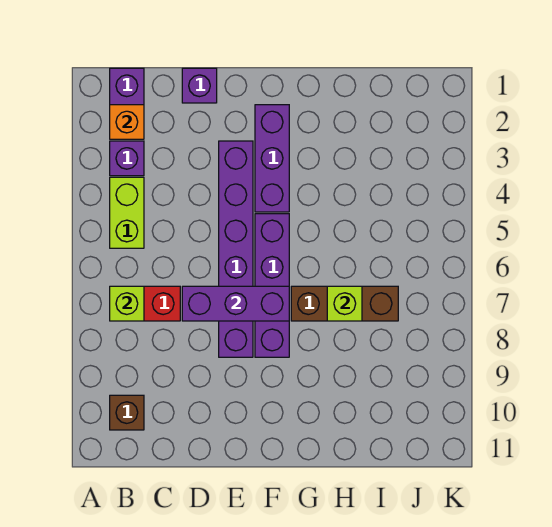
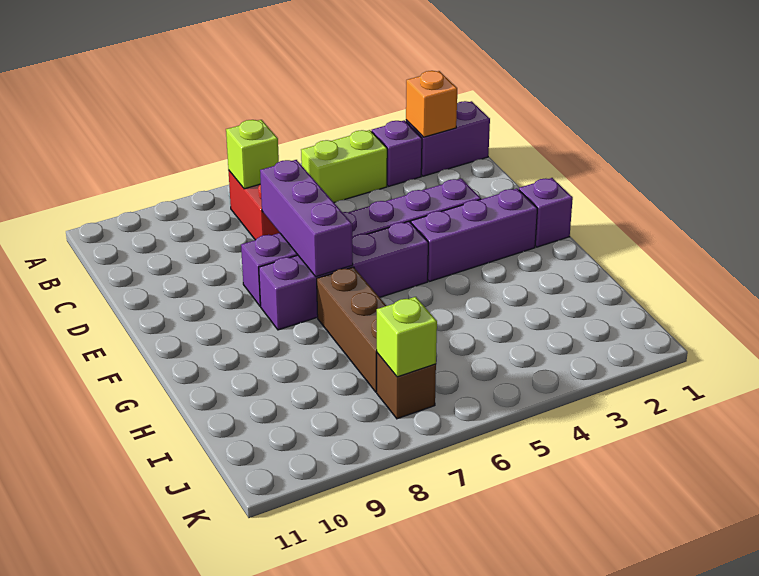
brown 1x1 brick [110,395,144,430] -> brown 1x1 brick moved to [377,353,436,419]
purple 1x1 brick [182,68,217,103] -> purple 1x1 brick moved to [519,178,573,247]
lime 1x1 brick [327,286,362,321] -> lime 1x1 brick moved to [377,297,437,377]

